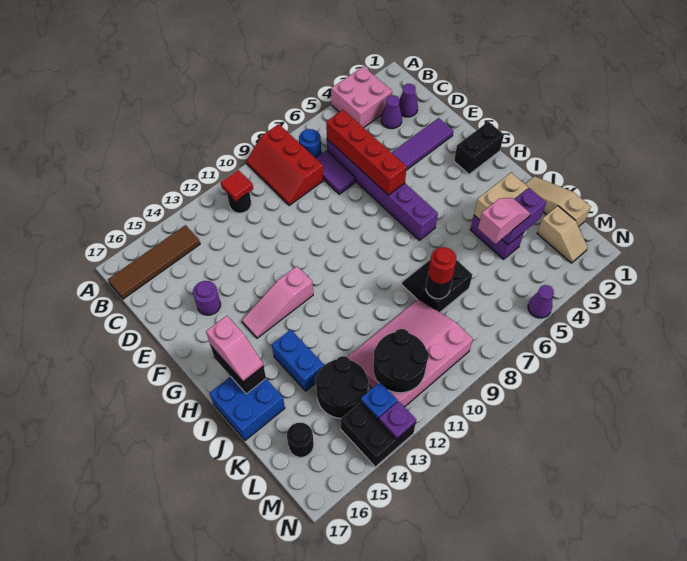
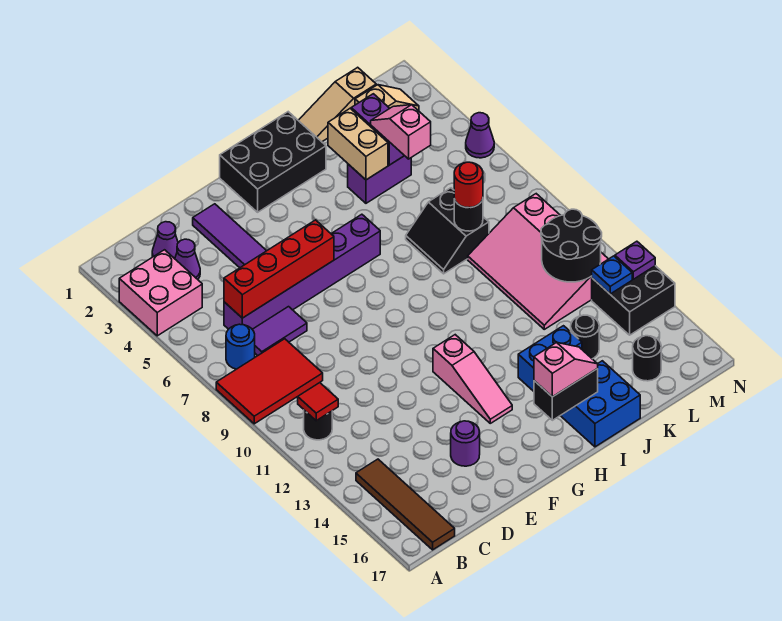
red 2x3 slope [246,124,323,206] -> red 2x3 tile [216,339,323,424]
black 1x2 brick [454,122,504,174] -> black 2x3 brick [220,112,326,212]
black 2x2 round brick [315,356,369,418] -> black 1x1 round brick [571,315,599,359]

